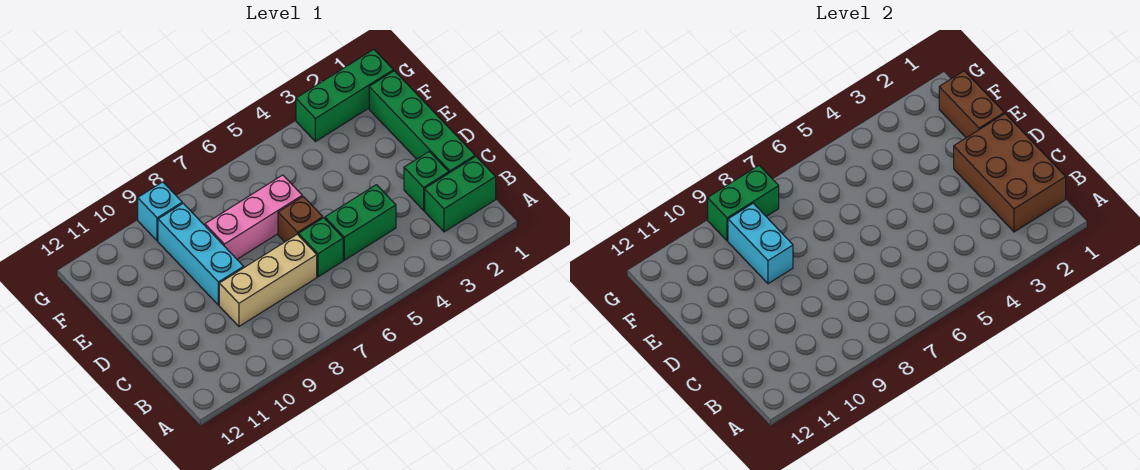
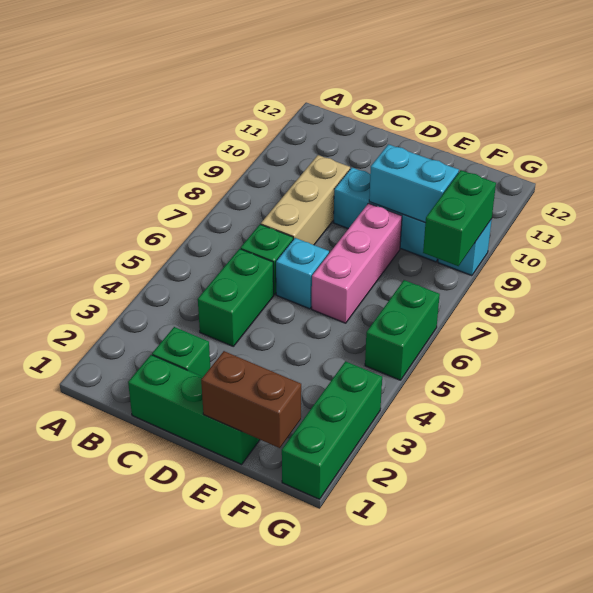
green 1x2 brick [425,157,496,232] -> green 1x2 brick moved to [365,280,440,380]
brown 2x3 brick [954,114,1066,232] -> none
green 1x4 brick [369,71,475,173] -> green 1x3 brick [128,355,260,464]
brown 1x1 brick [278,197,323,242] -> cyan 1x1 brick [276,238,329,309]

